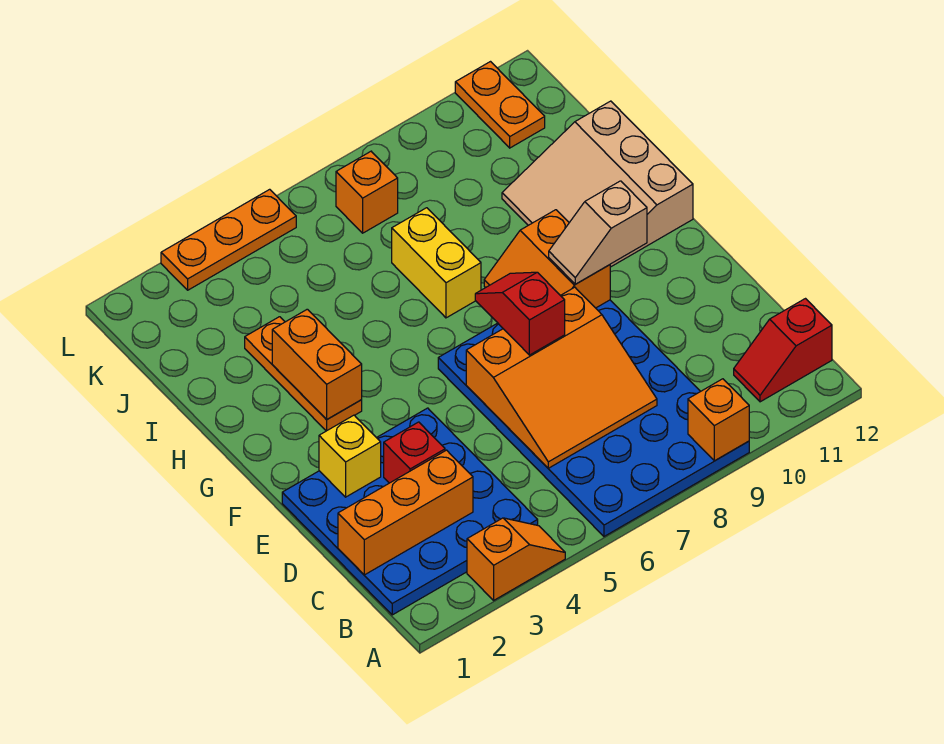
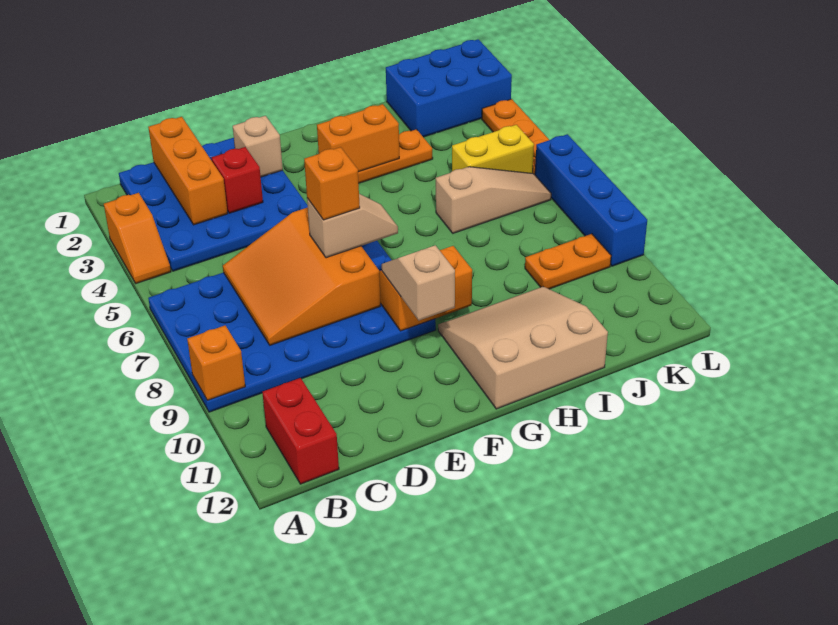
red 1x2 slope [734,299,832,402] -> red 1x2 brick [262,378,339,484]
yellow 1x1 brick [319,415,381,497] -> tan 1x1 brick [233,116,283,177]
red 1x2 slope [475,272,565,355] -> tan 1x2 slope [307,194,398,258]
yellow 1x2 brick [392,208,481,318] -> yellow 1x2 brick moved to [452,125,534,173]
none -> tan 1x3 slope [436,167,551,233]
none -> blue 2x3 brick [386,39,512,137]
orange 1x1 brick [336,151,398,233] -> orange 1x1 brick moved to [304,147,360,220]
orange 1x2 plate [455,62,545,148] -> orange 1x2 plate moved to [525,234,611,289]
none -> blue 1x4 brick [535,134,647,266]

